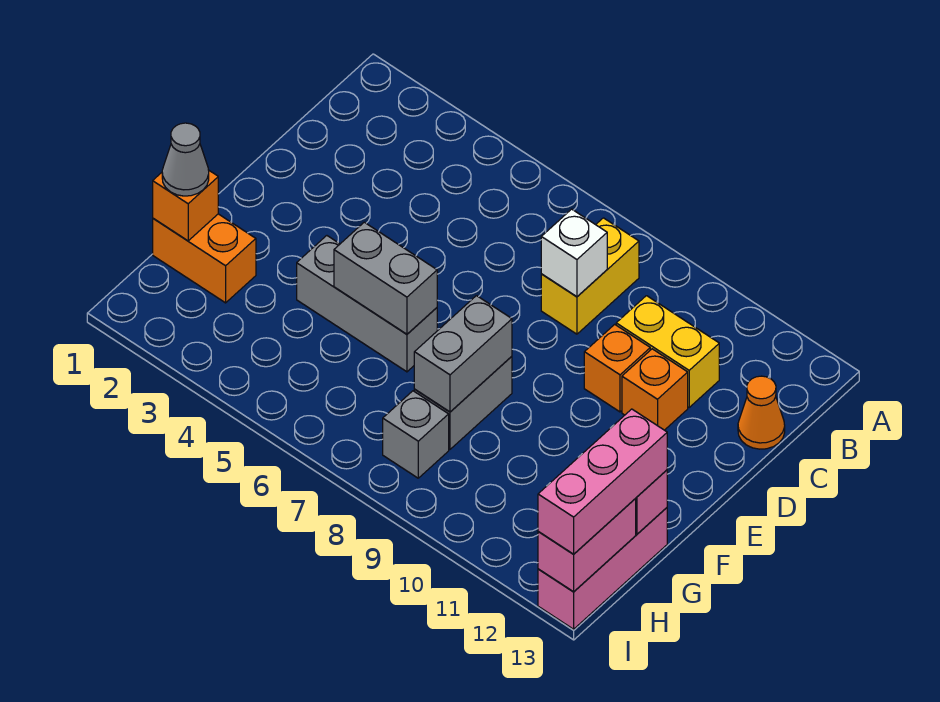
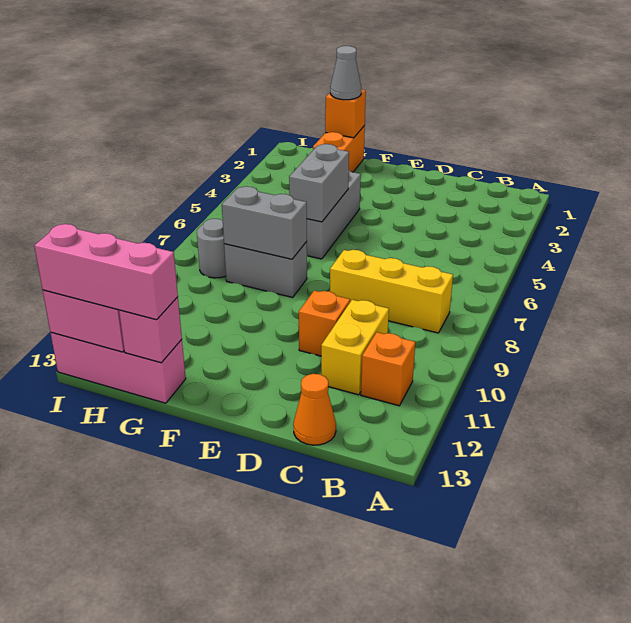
yellow 1x2 brick [541,218,639,334] -> yellow 1x3 brick [330,250,453,333]
white 1x1 brick [541,209,607,297] -> none
orange 1x1 brick [622,349,688,430] -> orange 1x1 brick moved to [361,332,415,406]
grey 1x1 brick [383,391,449,478] -> grey 1x1 round brick [197,219,226,278]

